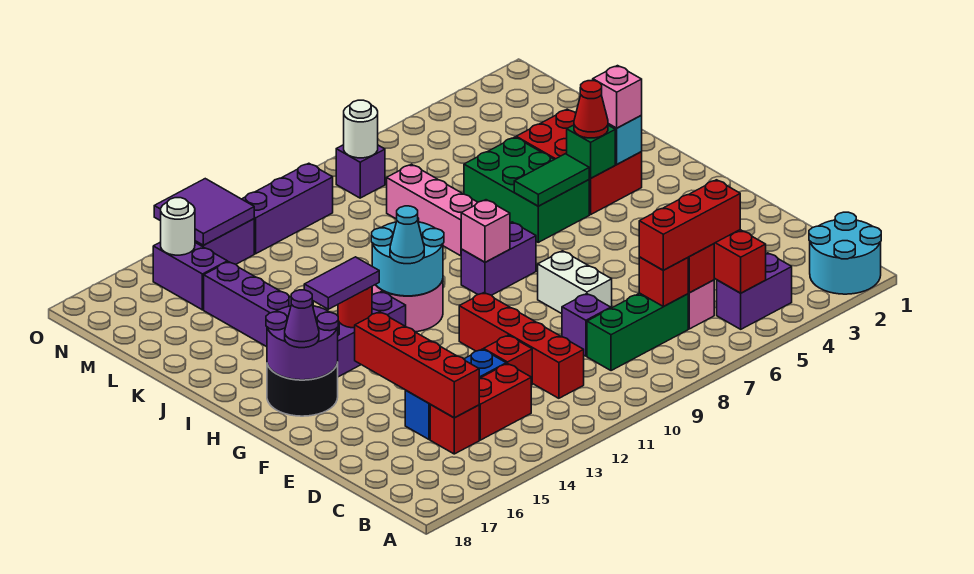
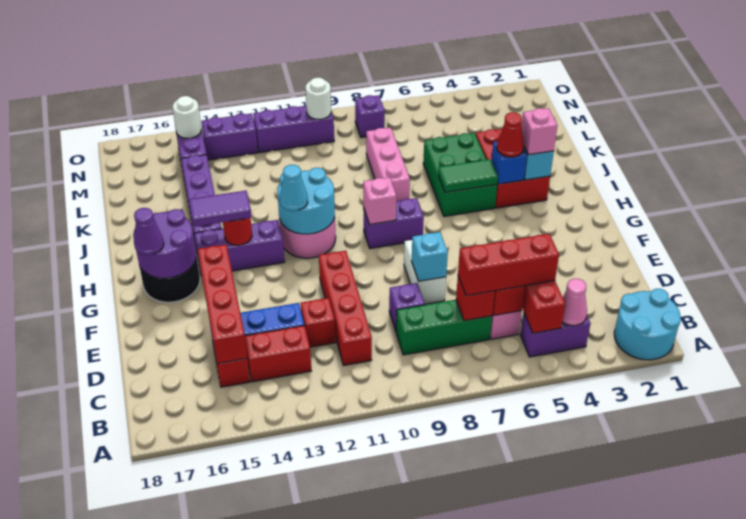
none -> pink 1x1 cone [562,279,587,326]
none -> cyan 1x1 brick [412,232,448,281]
green 1x1 brick [567,125,615,178] -> blue 1x1 brick [492,141,527,184]
white 1x1 round brick [344,100,378,158] -> white 1x1 round brick moved to [305,78,331,119]
purple 2x2 tile [154,179,254,245] -> none

